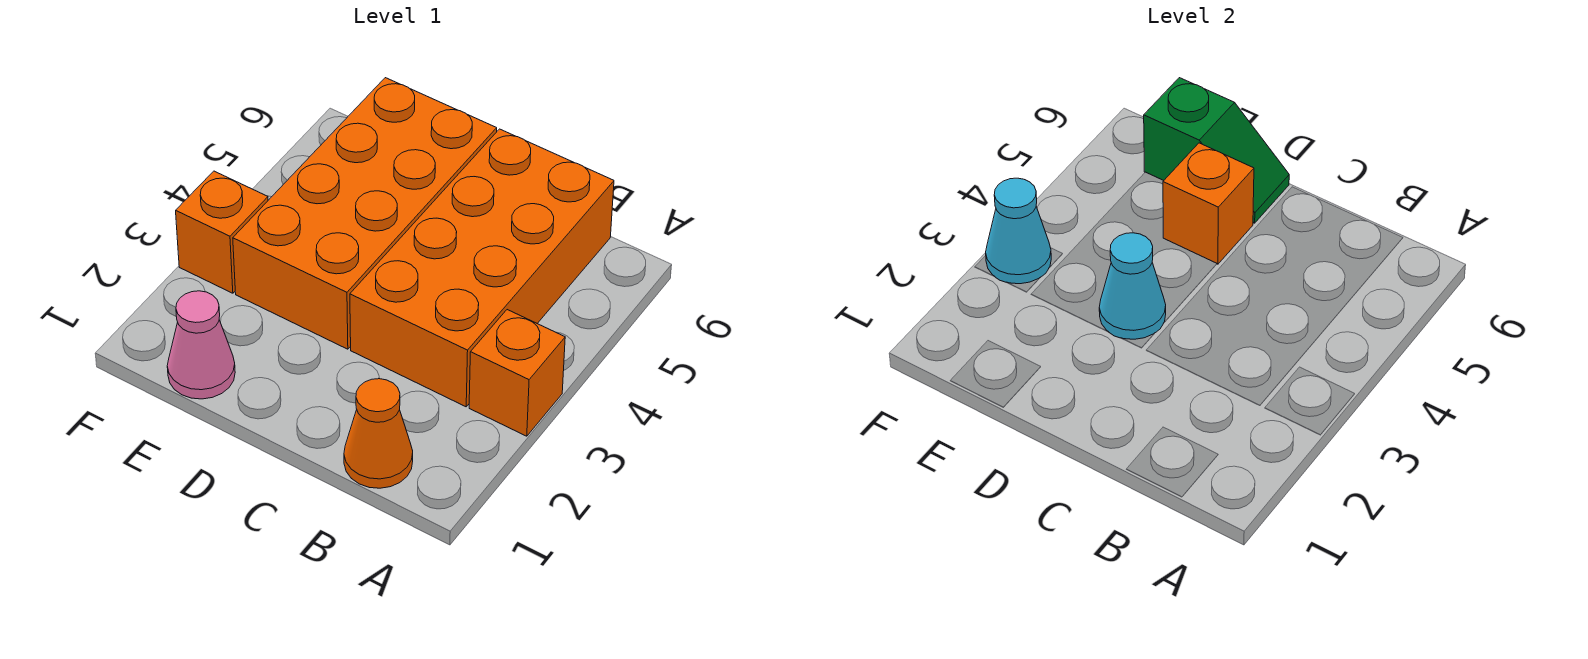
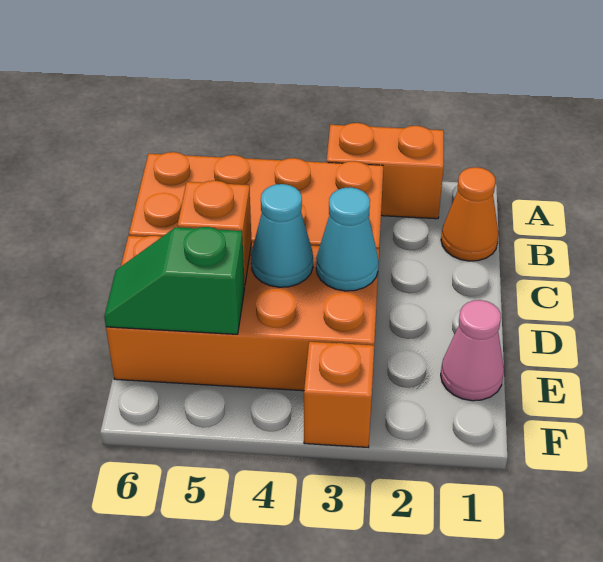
orange 1x1 brick [469,310,565,436] -> orange 1x2 brick [327,123,444,219]
green 1x2 slope [1144,78,1289,223] -> green 1x2 slope turned to [104,227,245,334]
cyan 1x1 cone [986,178,1051,284] -> cyan 1x1 cone moved to [251,184,313,287]

